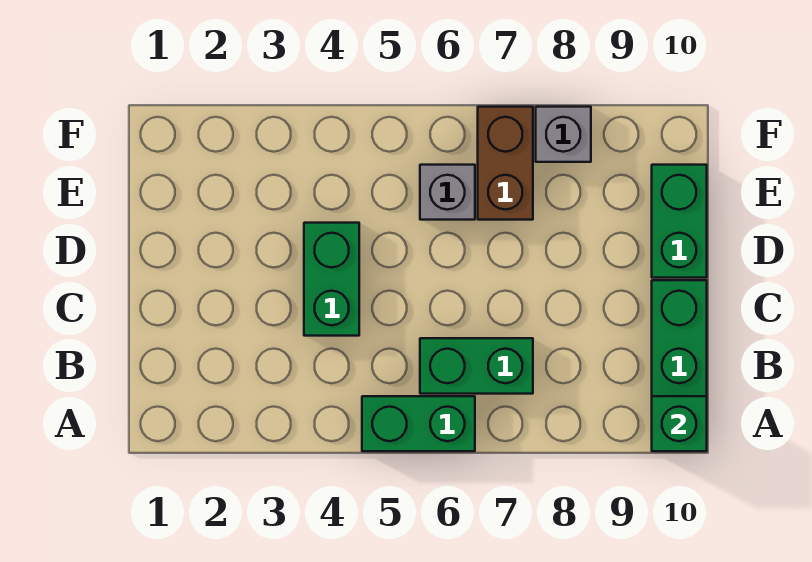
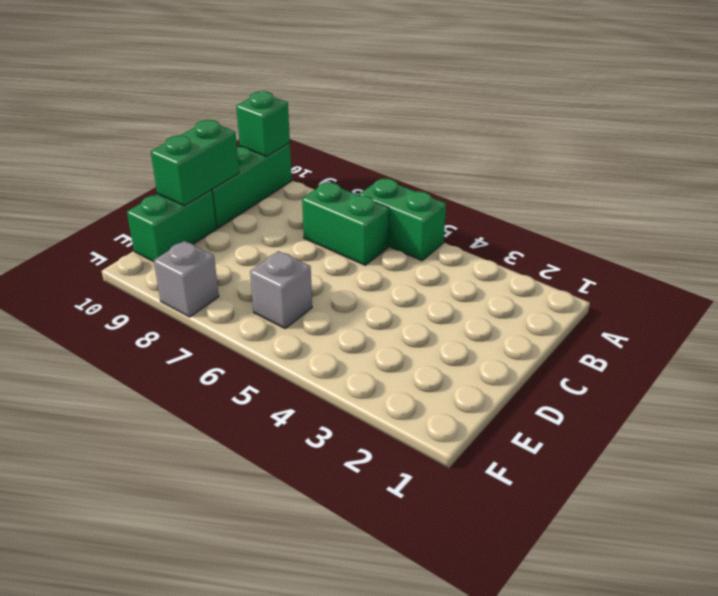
green 1x2 brick [304,223,359,336] -> green 1x2 brick moved to [151,120,239,206]
brown 1x2 brick [478,107,533,220] -> none

